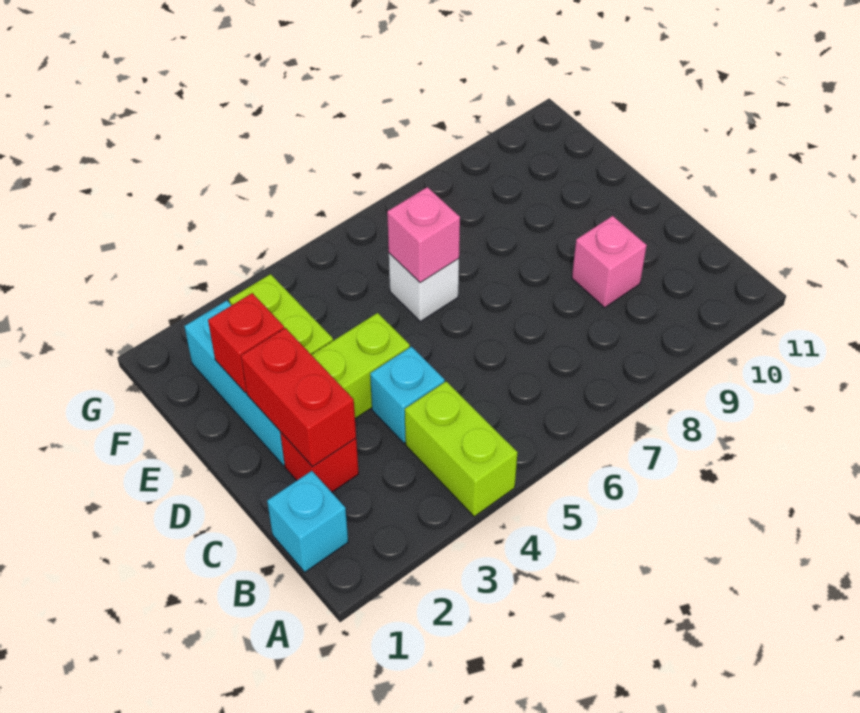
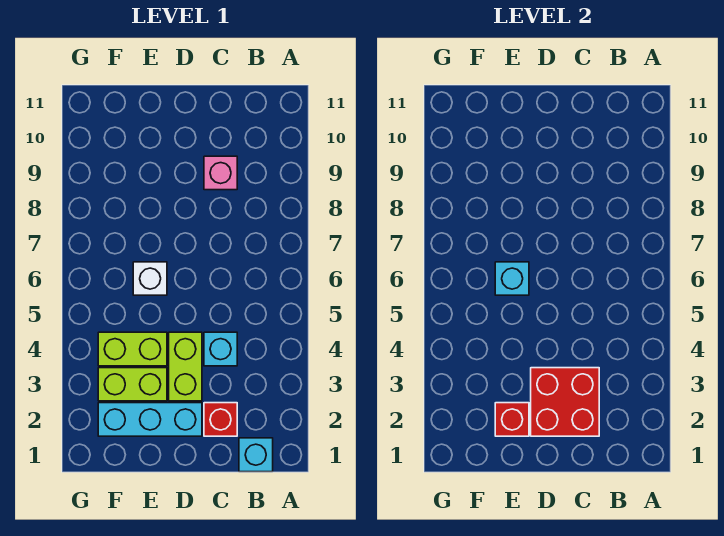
lime 1x2 brick [405,381,518,517] -> lime 1x2 brick moved to [98,332,167,366]
red 1x2 brick [241,328,356,467] -> red 2x2 brick [531,368,599,436]
pink 1x1 brick [387,187,460,283] -> cyan 1x1 brick [495,262,529,295]

